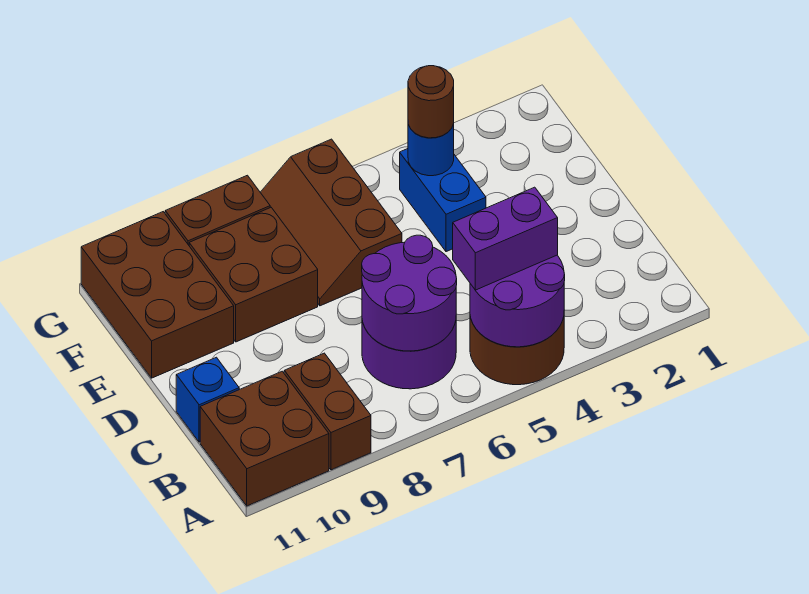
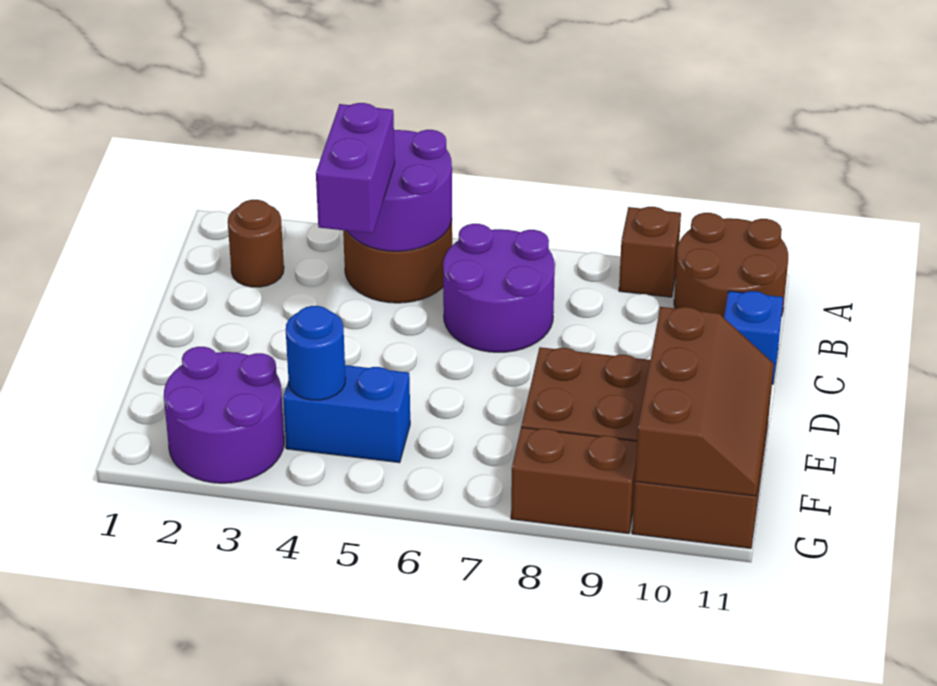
brown 1x2 brick [284,353,371,470] -> brown 1x1 brick [619,207,681,297]
brown 2x2 brick [200,371,329,506] -> brown 2x2 round brick [674,213,788,317]
purple 1x2 brick [453,187,558,290] -> purple 1x2 brick turned to [316,103,395,234]
purple 2x2 round brick [362,235,457,351] -> purple 2x2 round brick moved to [164,347,284,483]
blue 1x2 brick [400,149,486,252] -> blue 1x2 brick turned to [283,365,410,463]
brown 2x3 slope [260,139,402,306] -> brown 2x3 slope moved to [635,307,774,496]
brown 1x1 round brick [408,66,454,138] -> brown 1x1 round brick moved to [228,200,284,287]

